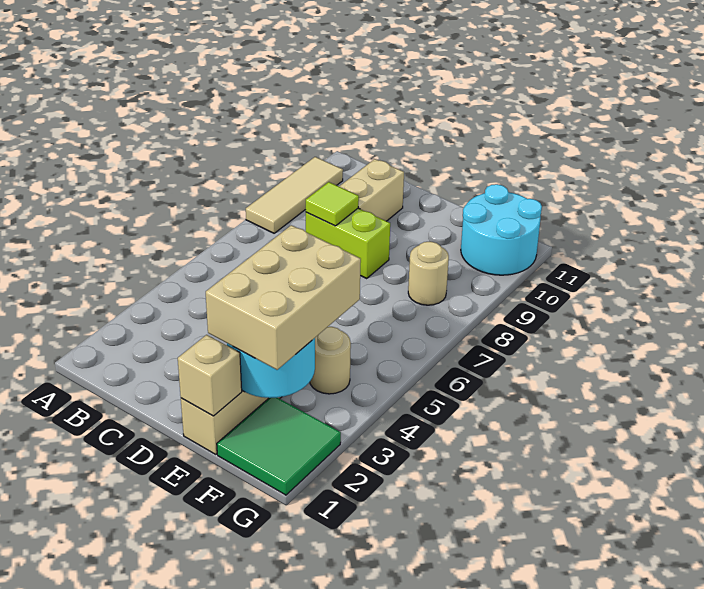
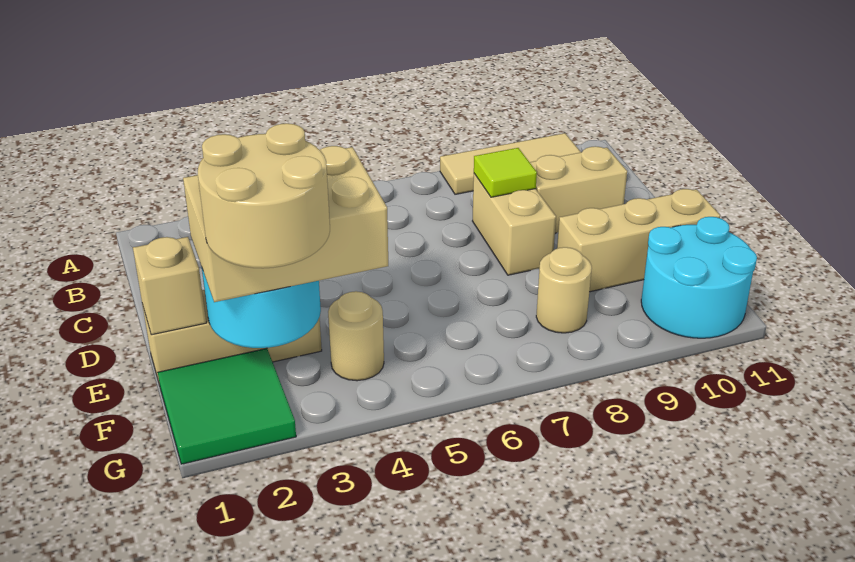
lime 1x2 brick [306,208,390,279] -> tan 1x2 brick [473,174,556,275]
none -> tan 1x3 brick [557,189,720,292]
none -> tan 2x2 round brick [198,123,330,268]

